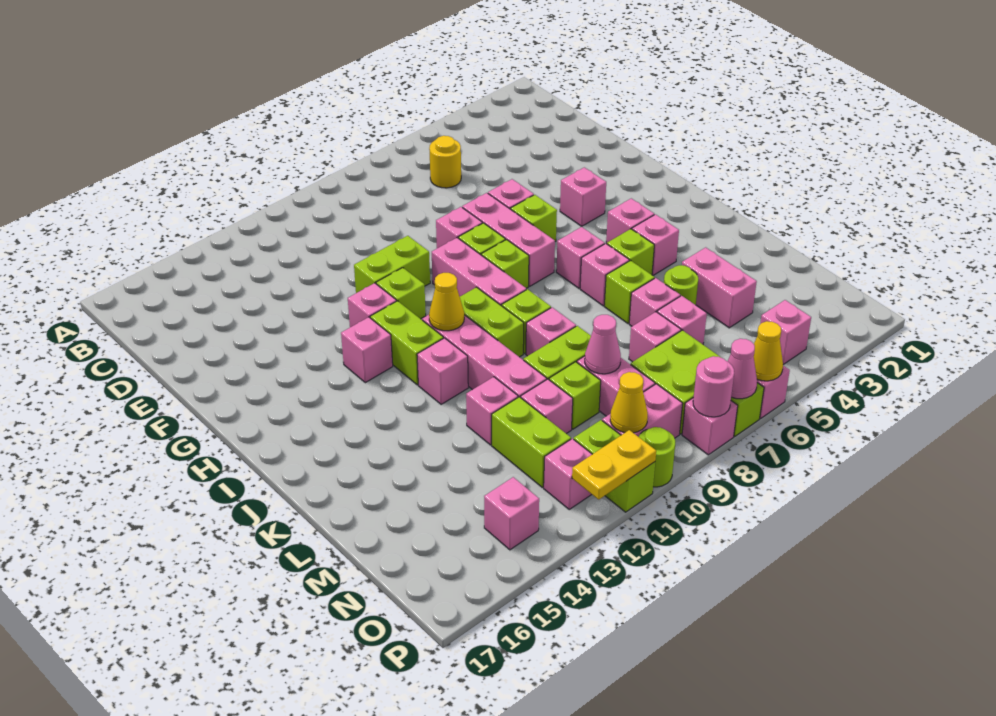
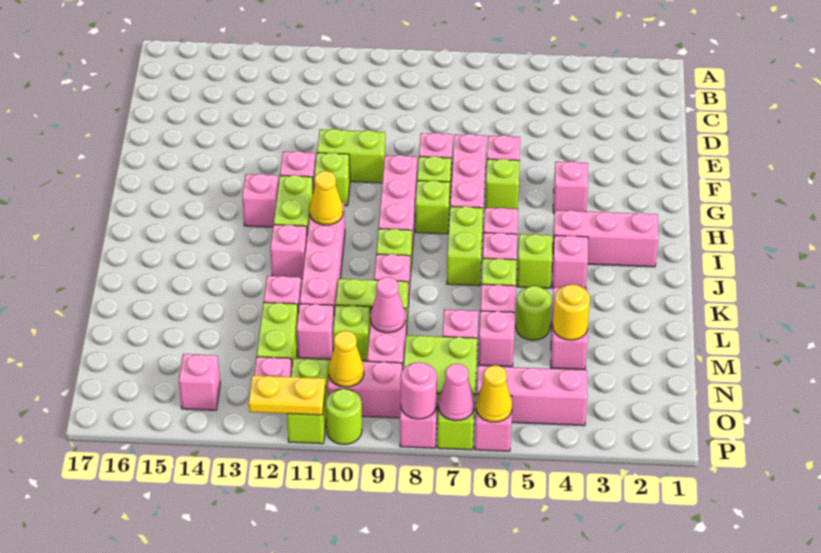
yellow 1x1 round brick [429,136,461,188] -> yellow 1x1 round brick moved to [553,284,590,340]
pink 1x1 brick [606,198,654,244] -> pink 1x3 brick [553,210,659,267]
lime 1x2 brick [460,287,524,357] -> lime 1x2 brick moved to [447,206,483,286]
pink 1x1 brick [760,300,811,365] -> pink 1x3 brick [477,366,587,426]

